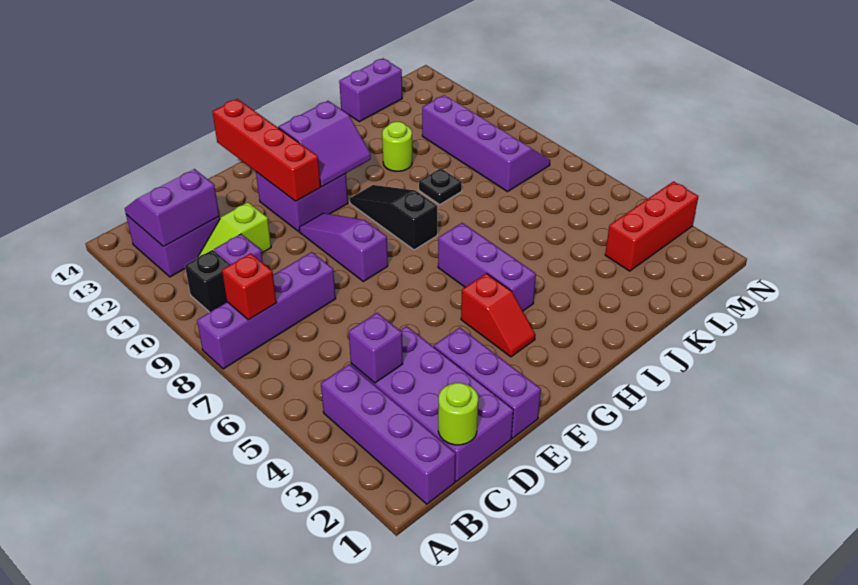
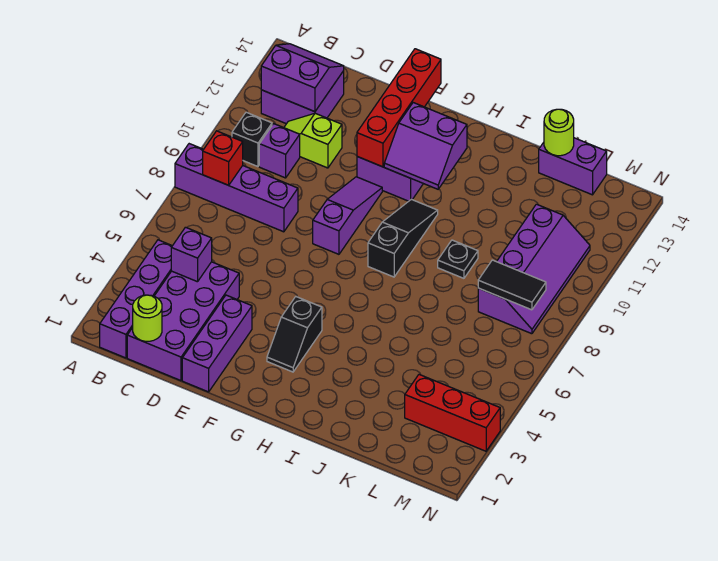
red 1x2 slope [461,273,535,357] -> black 1x2 slope [267,297,322,372]
purple 1x3 brick [438,223,536,311] -> none
lime 1x1 round brick [382,122,412,171] -> lime 1x1 round brick moved to [544,109,574,156]
none -> black 1x2 tile [478,260,546,310]

